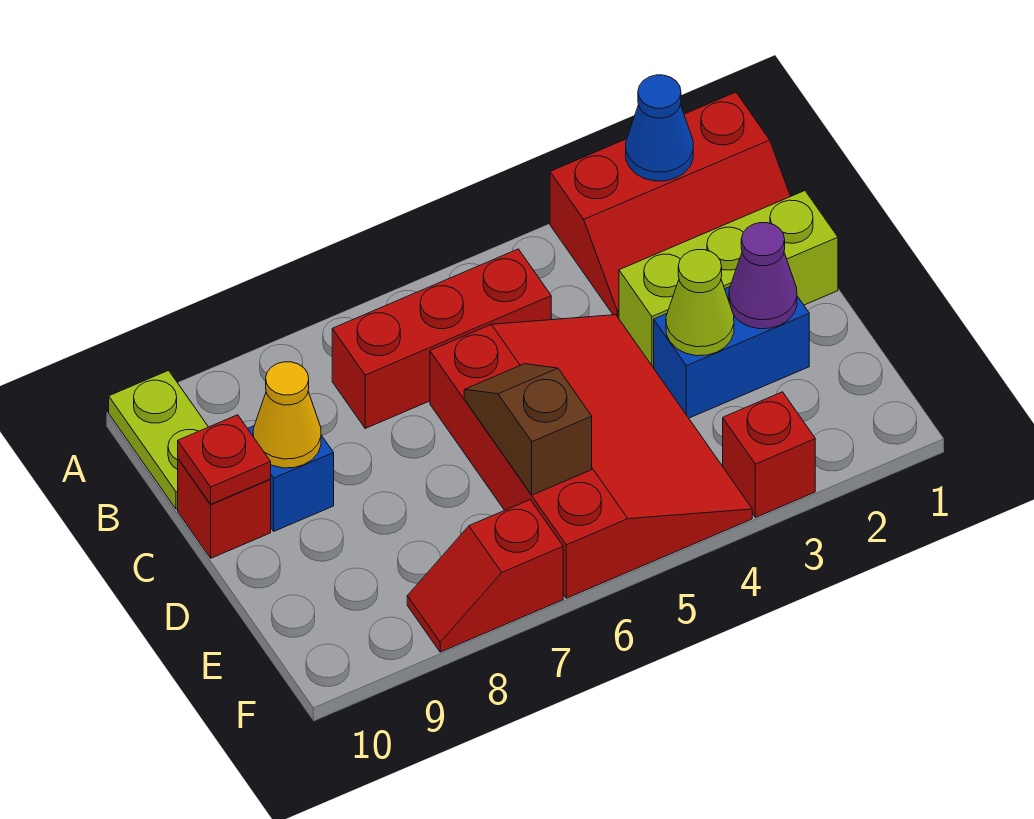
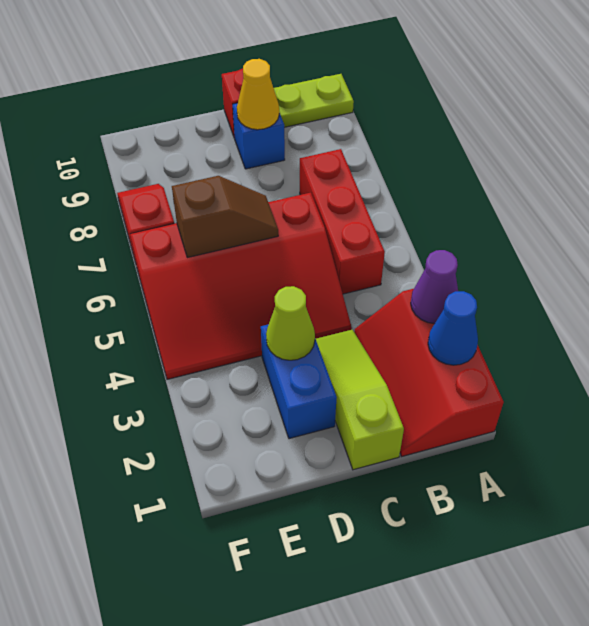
lime 1x3 brick [619,191,838,368] -> lime 1x3 slope [316,330,404,470]
red 1x1 plate [178,415,271,504] -> none
purple 1x1 cone [729,223,797,329] -> purple 1x1 cone moved to [411,250,458,324]
red 1x1 brick [723,392,815,517] -> none

